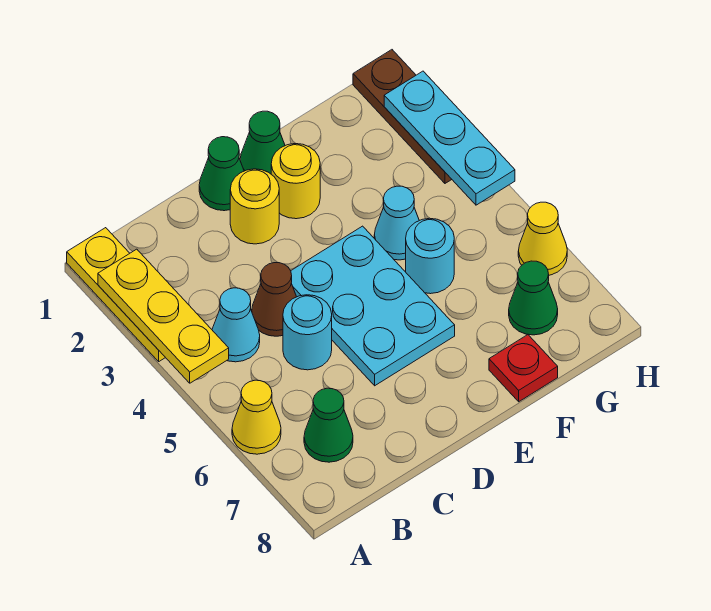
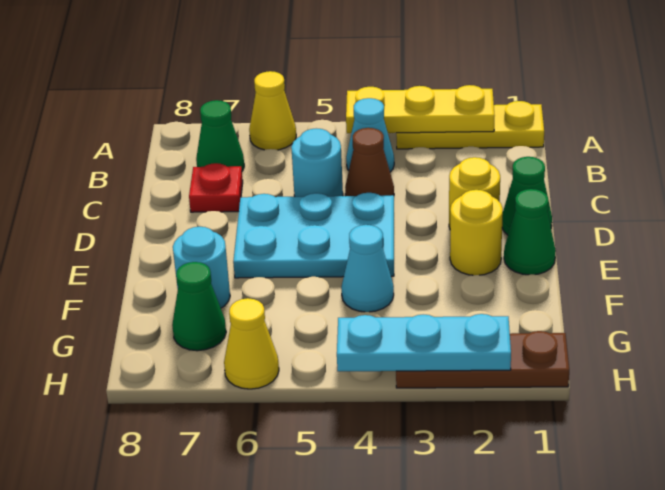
cyan 1x1 round brick [406,218,454,294] -> cyan 1x1 round brick moved to [173,227,230,308]
red 1x1 plate [489,335,558,402] -> red 1x1 plate moved to [189,163,243,212]

